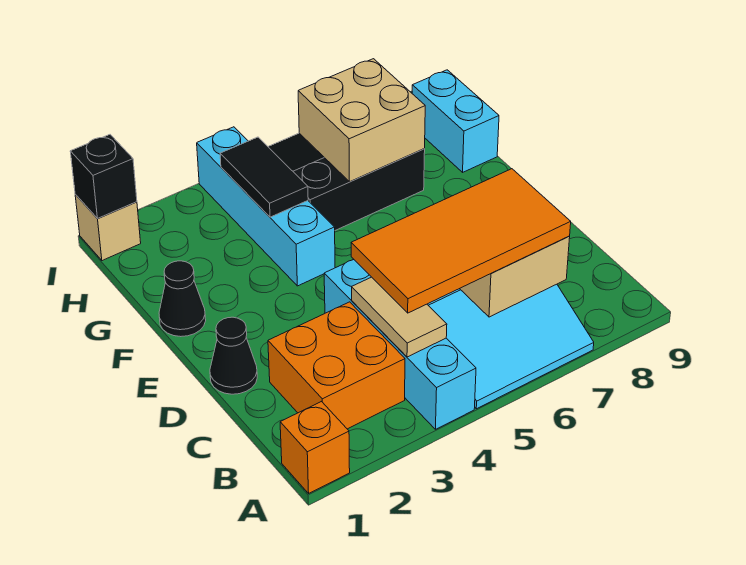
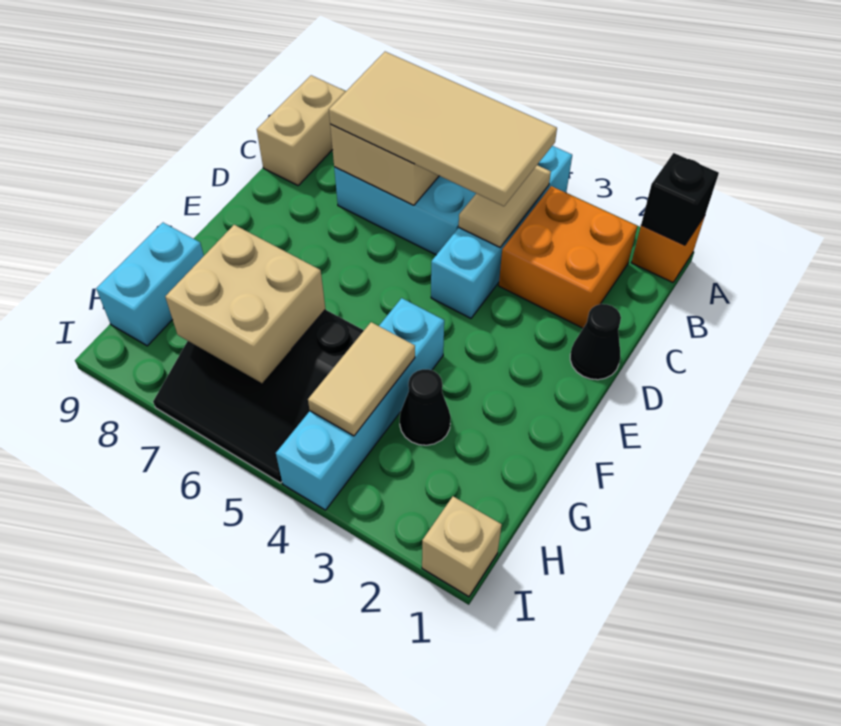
orange 2x4 tile [351,169,571,313] -> tan 2x4 tile [329,52,557,206]
none -> tan 1x2 brick [257,75,346,185]
black 1x1 cone [159,261,206,337] -> black 1x1 cone moved to [400,369,451,445]
black 1x2 tile [220,137,308,217] -> tan 1x2 tile [308,322,415,436]
black 1x1 brick [70,135,137,218] -> black 1x1 brick moved to [641,153,719,245]

